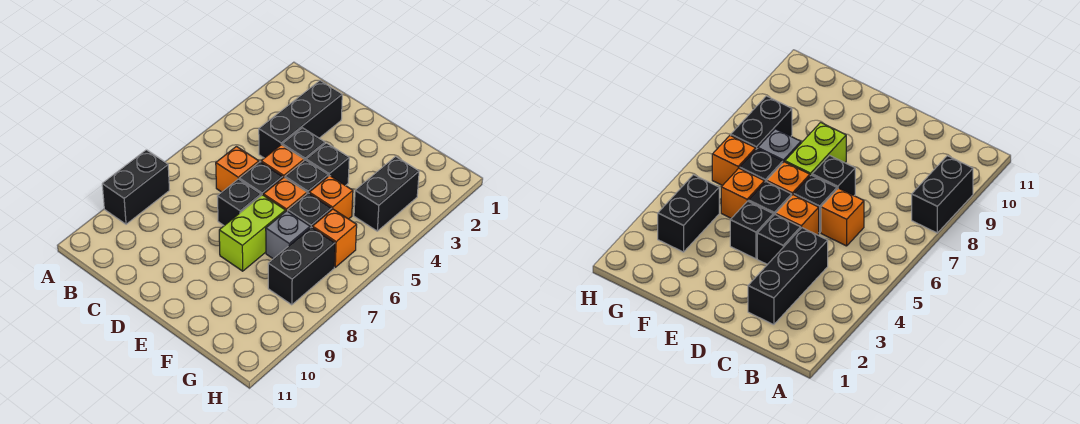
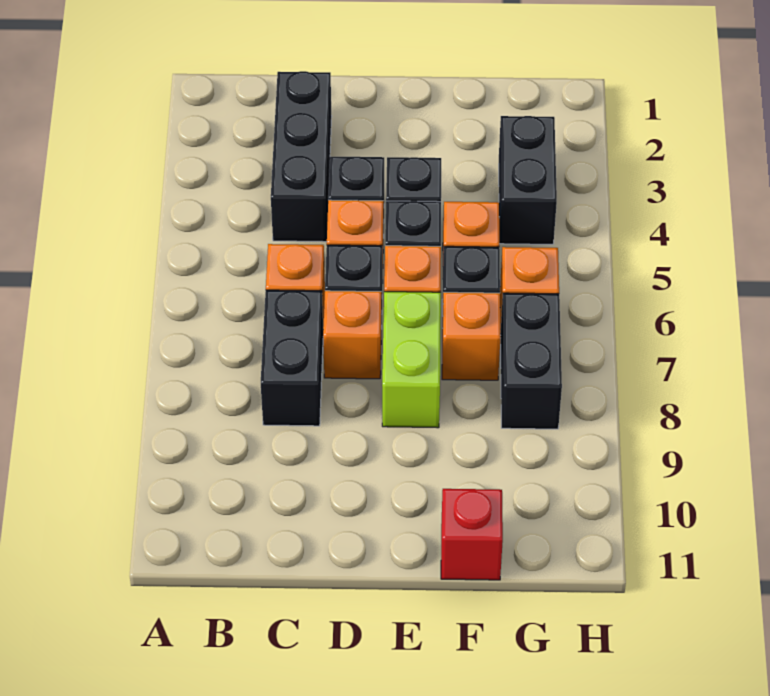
black 1x2 brick [102,150,169,224] -> black 1x2 brick moved to [261,290,323,426]
black 1x1 brick [217,179,261,226] -> orange 1x1 brick [323,291,381,379]
grey 1x1 brick [266,211,310,259] -> orange 1x1 brick [442,292,500,380]
none -> red 1x1 brick [441,489,503,580]

